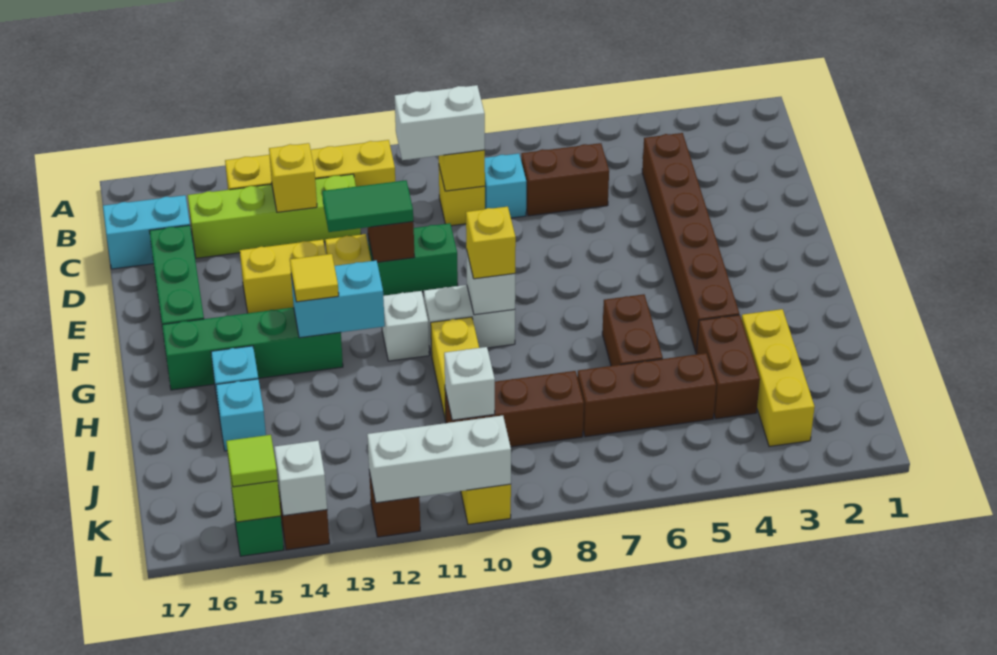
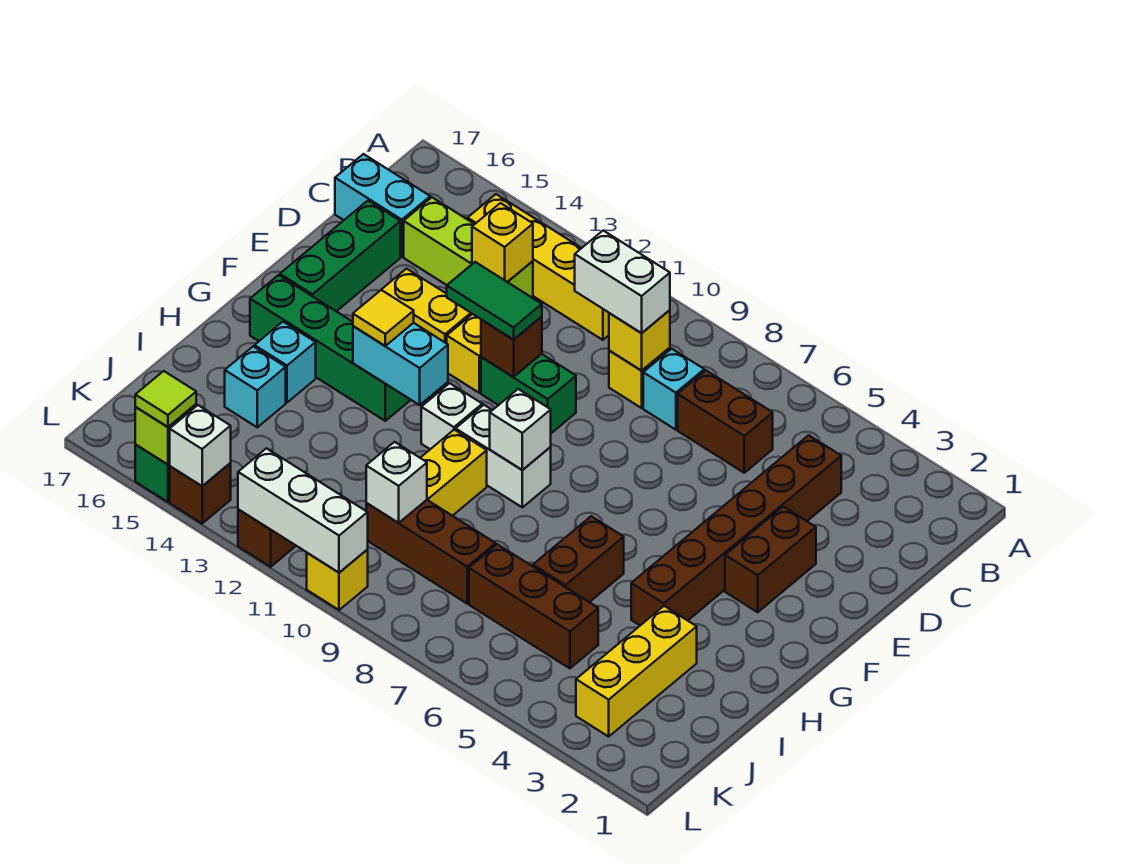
lime 1x4 brick [188,174,361,258] -> lime 1x3 brick [404,198,533,298]
yellow 1x1 brick [466,207,516,279] -> none
brown 1x2 brick [696,315,760,419] -> brown 1x2 brick moved to [725,507,816,612]

